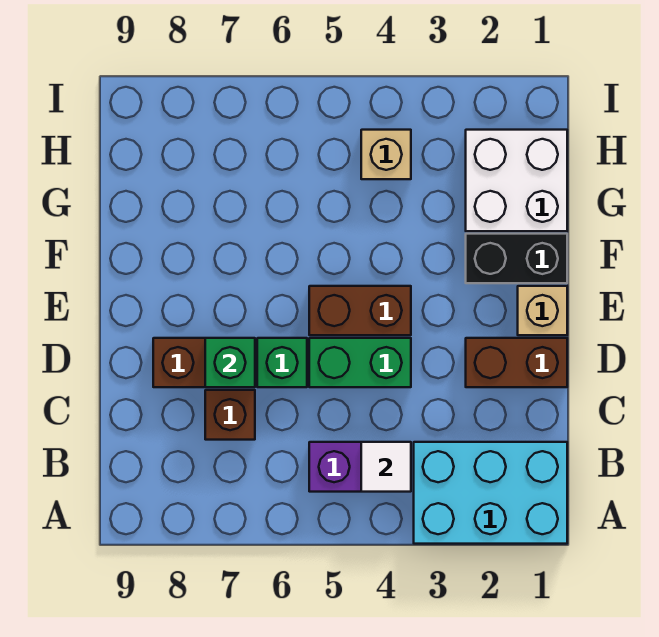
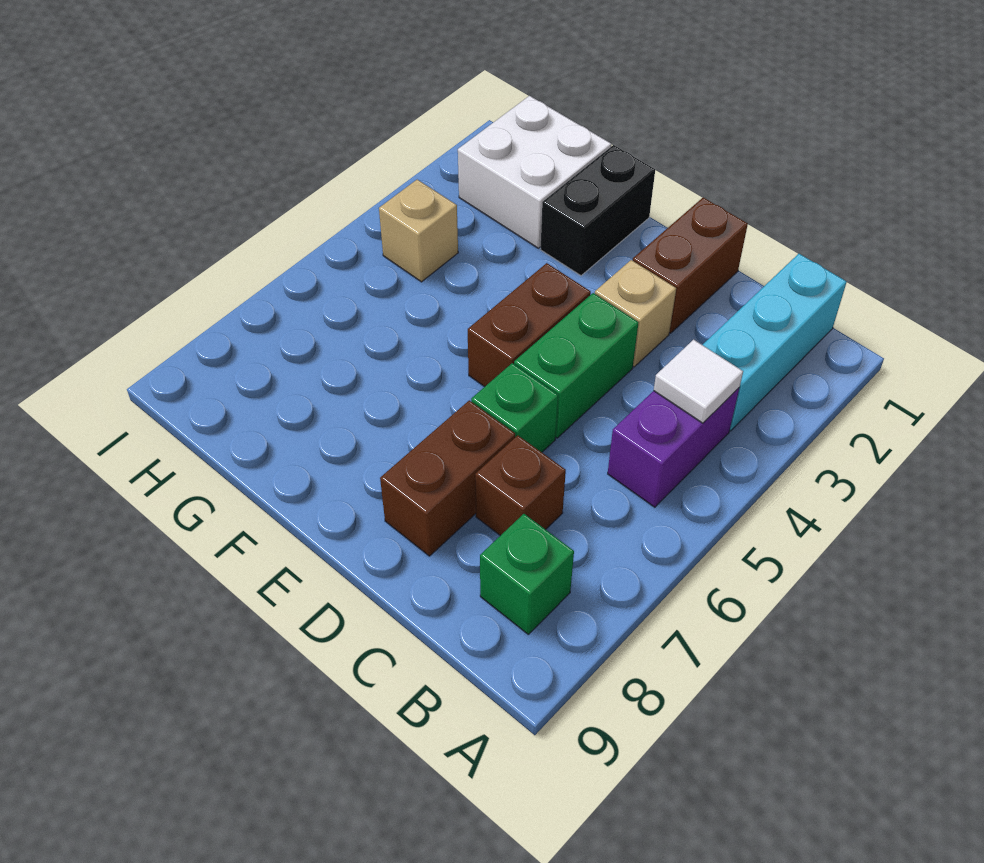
cyan 2x3 brick [414,442,567,544] -> cyan 1x3 brick [703,254,847,431]
green 1x1 brick [205,338,255,387] -> green 1x1 brick moved to [480,514,574,634]
tan 1x1 brick [518,286,567,335] -> tan 1x1 brick moved to [595,260,676,367]

